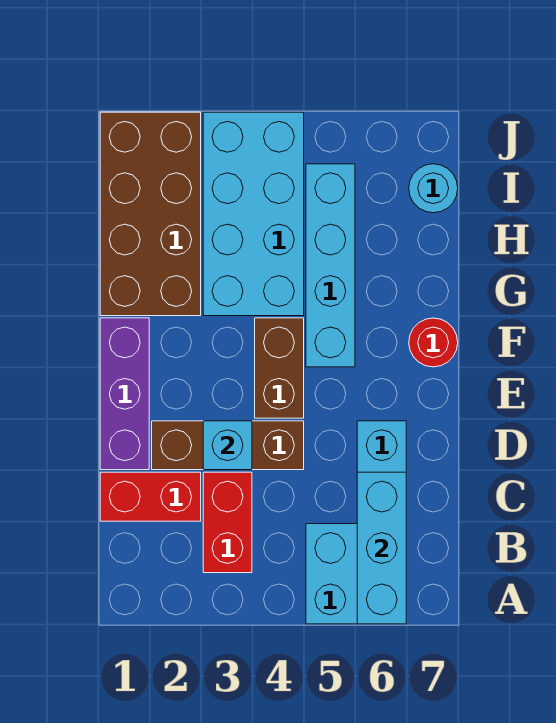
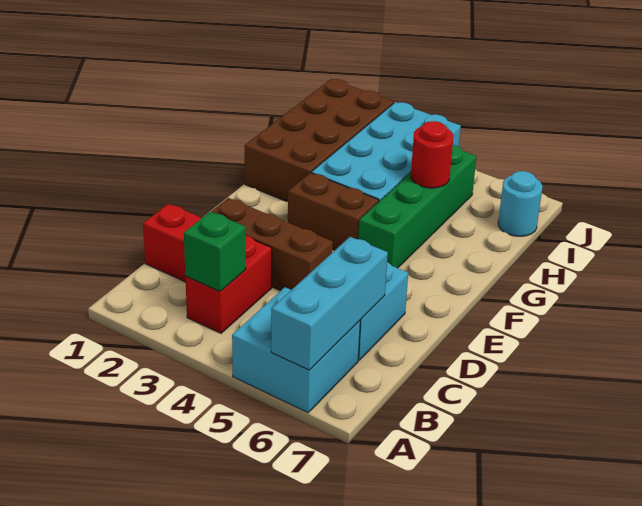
none -> green 1x1 brick [184,212,246,291]
purple 1x3 brick [100,318,149,470] -> none
cyan 1x1 brick [203,421,252,470] -> none
brown 1x2 brick [255,318,304,418] -> brown 1x2 brick turned to [288,173,379,251]
cyan 1x4 brick [306,164,355,367] -> green 1x4 brick [358,145,477,268]
red 1x1 round brick [409,318,458,367] -> red 1x1 round brick moved to [411,121,454,188]

